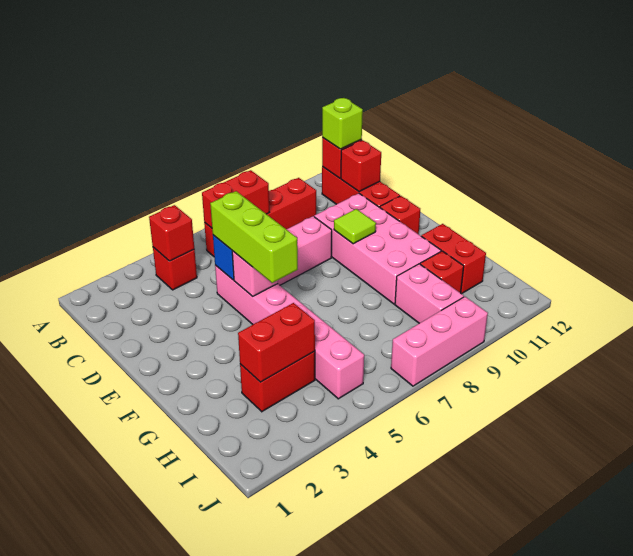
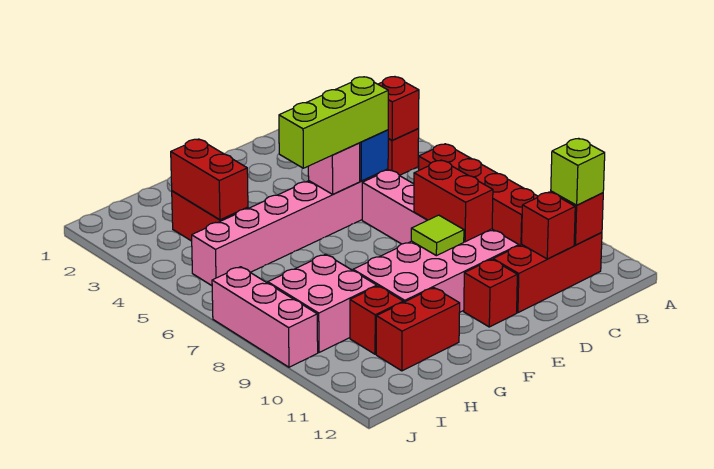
red 1x2 brick [202,170,269,228] -> red 1x2 brick moved to [414,160,493,242]
pink 1x2 brick [395,264,464,323] -> pink 2x2 brick [268,254,377,352]

